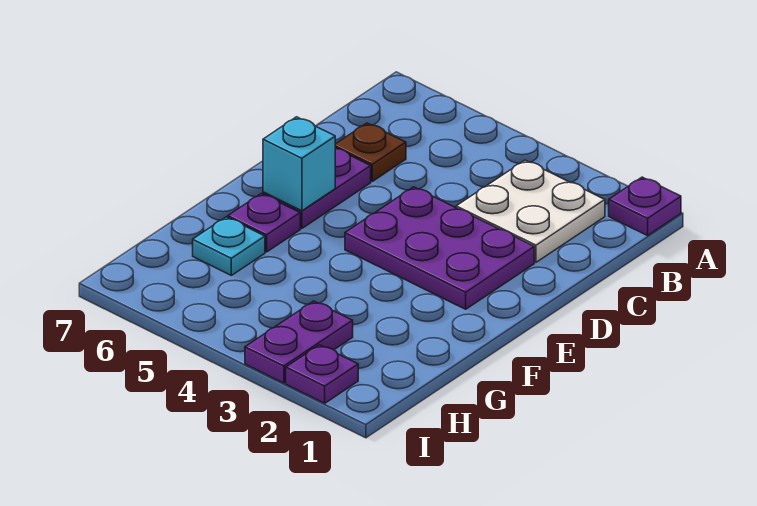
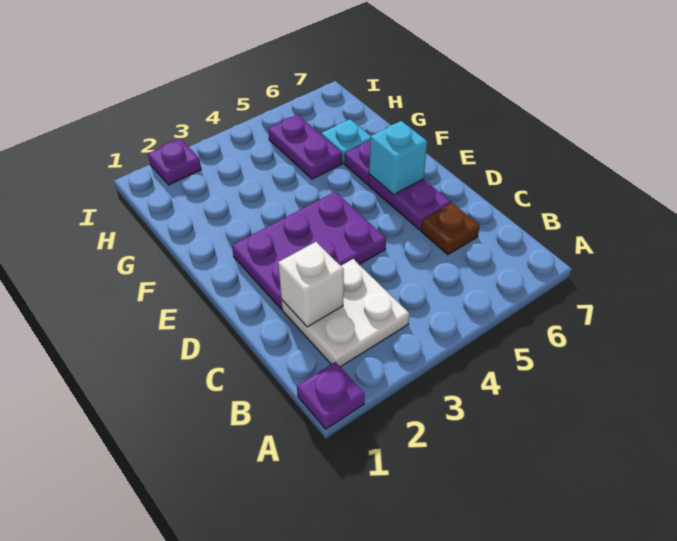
none -> white 1x1 brick [278,242,344,327]
purple 1x2 plate [245,301,353,383] -> purple 1x2 plate moved to [268,115,342,179]

